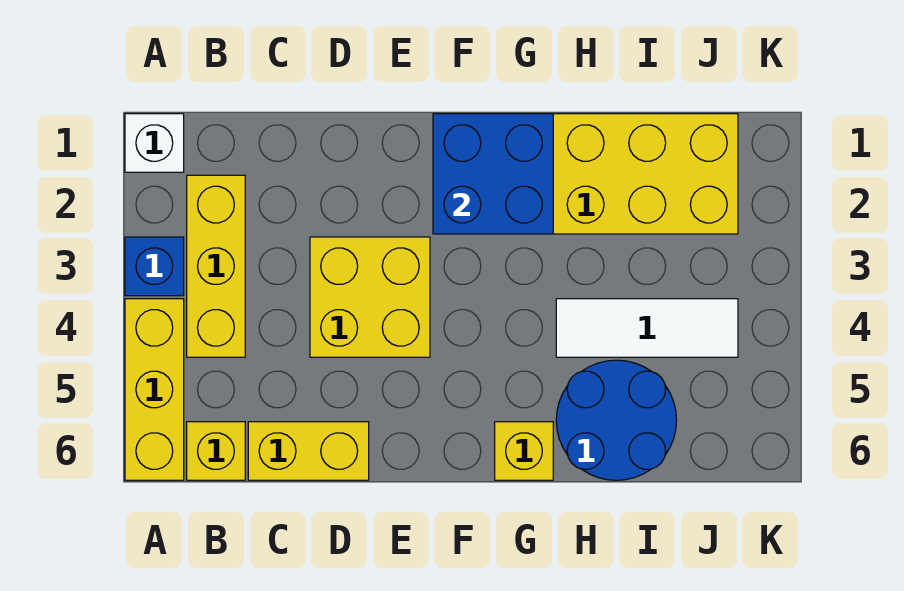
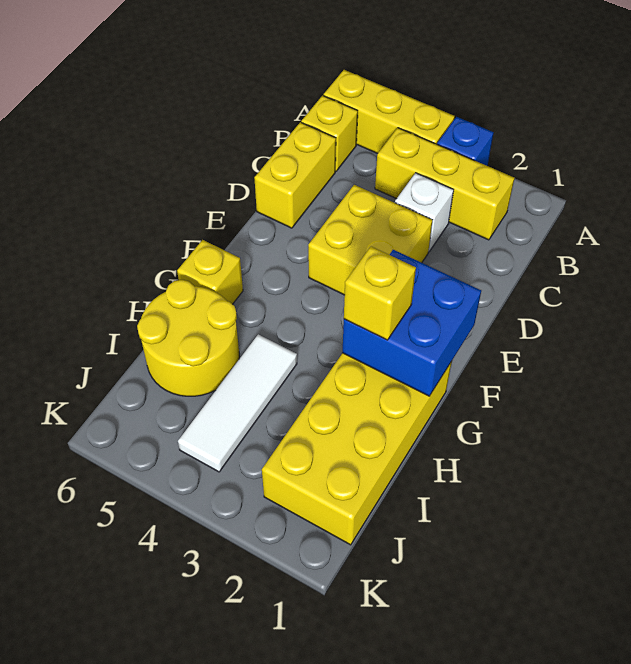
white 1x1 brick [125,114,184,172] -> white 1x1 brick moved to [395,173,454,252]
none -> yellow 1x1 brick [344,247,416,340]
blue 2x2 round brick [556,360,677,480] -> yellow 2x2 round brick [137,280,239,396]

